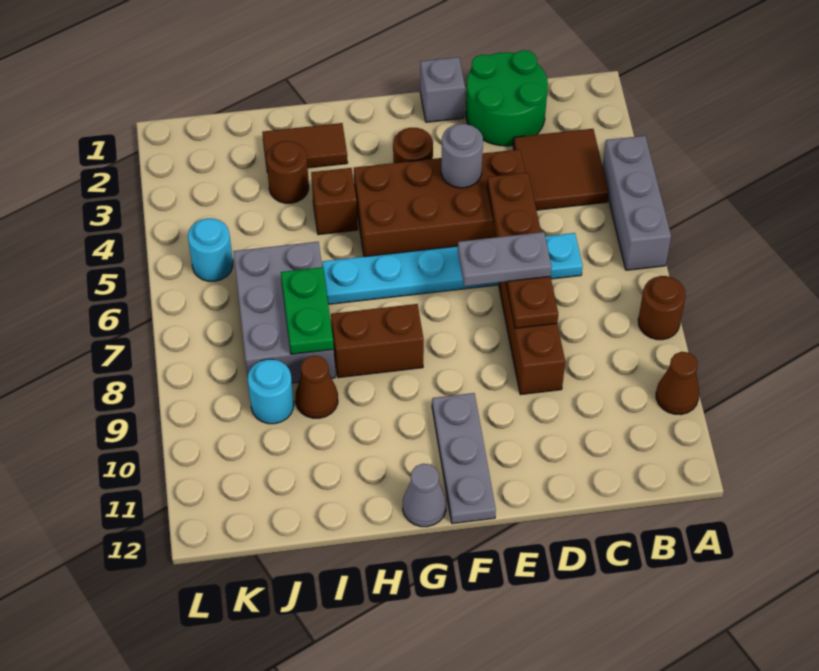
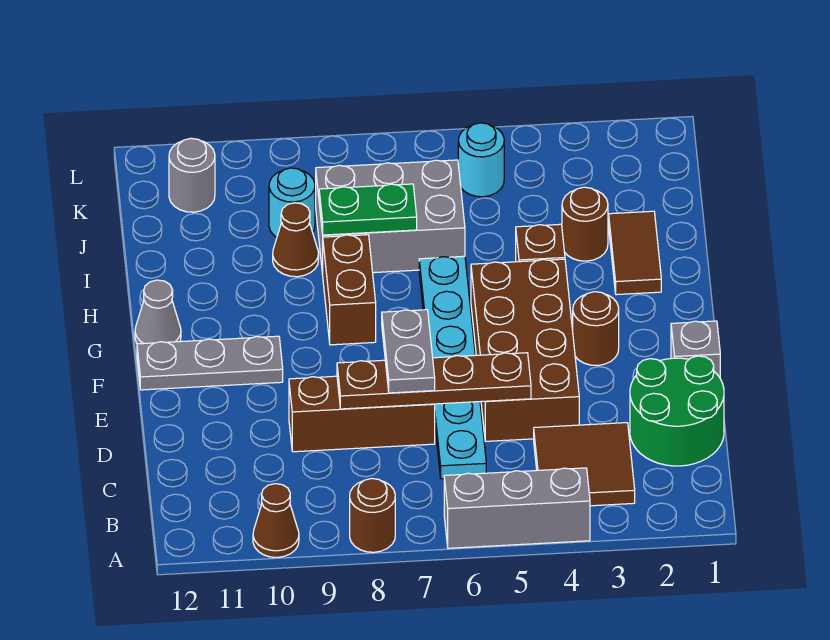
grey 1x1 round brick [441,124,483,188] -> grey 1x1 round brick moved to [169,138,215,212]

